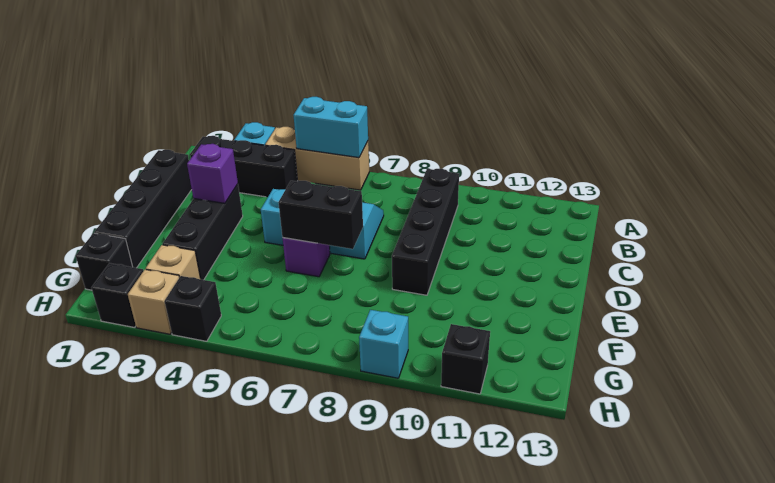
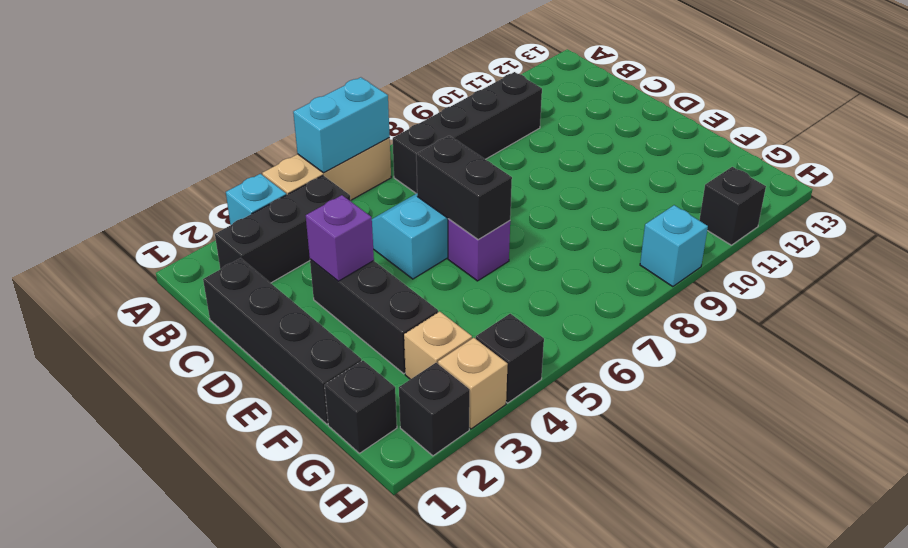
black 1x4 brick [392,169,459,295] -> black 1x4 brick turned to [393,72,542,194]
black 1x2 brick [278,181,363,249] -> black 1x2 brick turned to [416,136,512,239]

